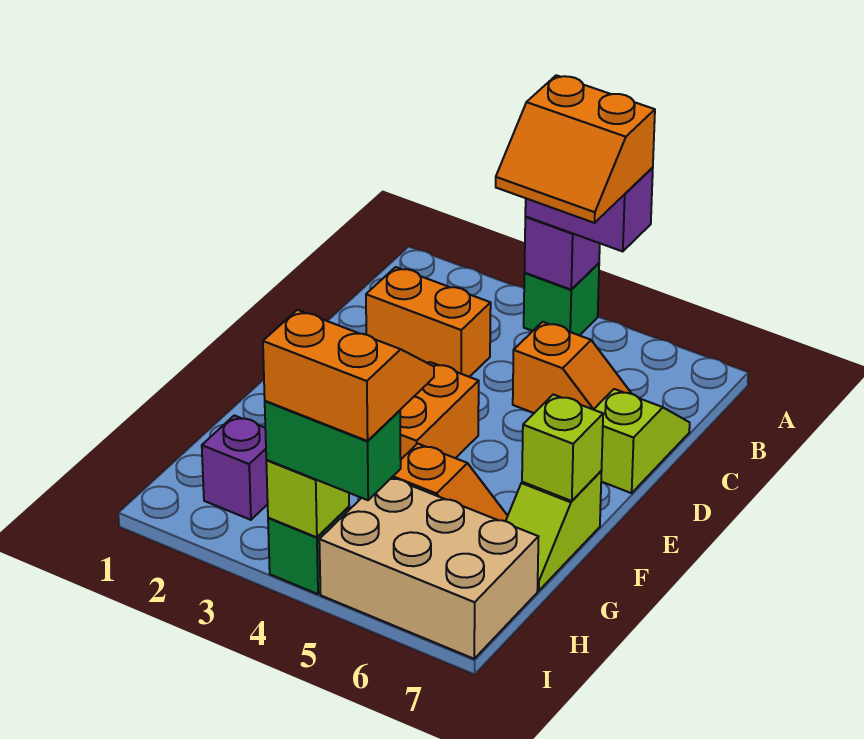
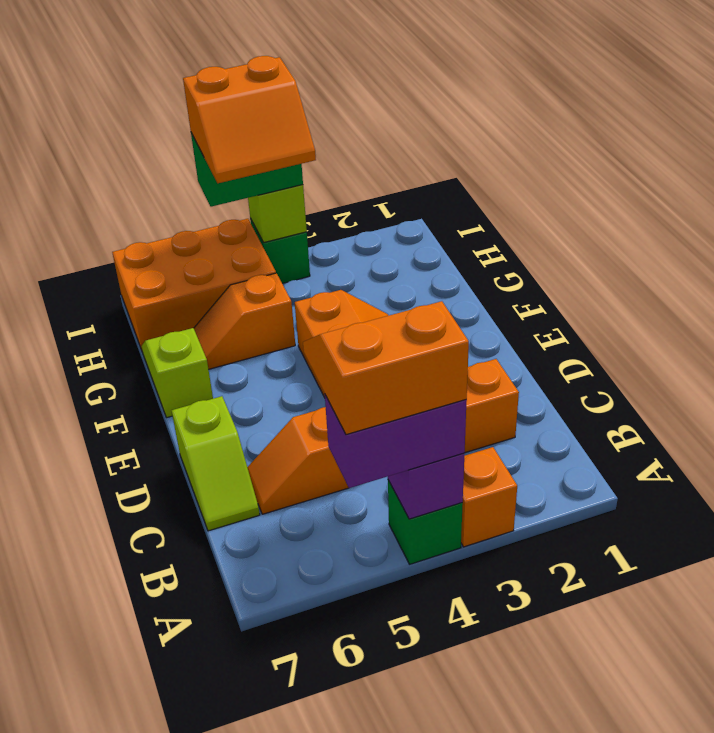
none -> orange 1x1 brick [461,447,517,547]
lime 1x1 brick [522,394,603,501] -> none
purple 1x1 brick [202,415,268,520] -> none
tan 2x3 brick [319,478,538,659] -> orange 2x3 brick [112,219,276,350]

